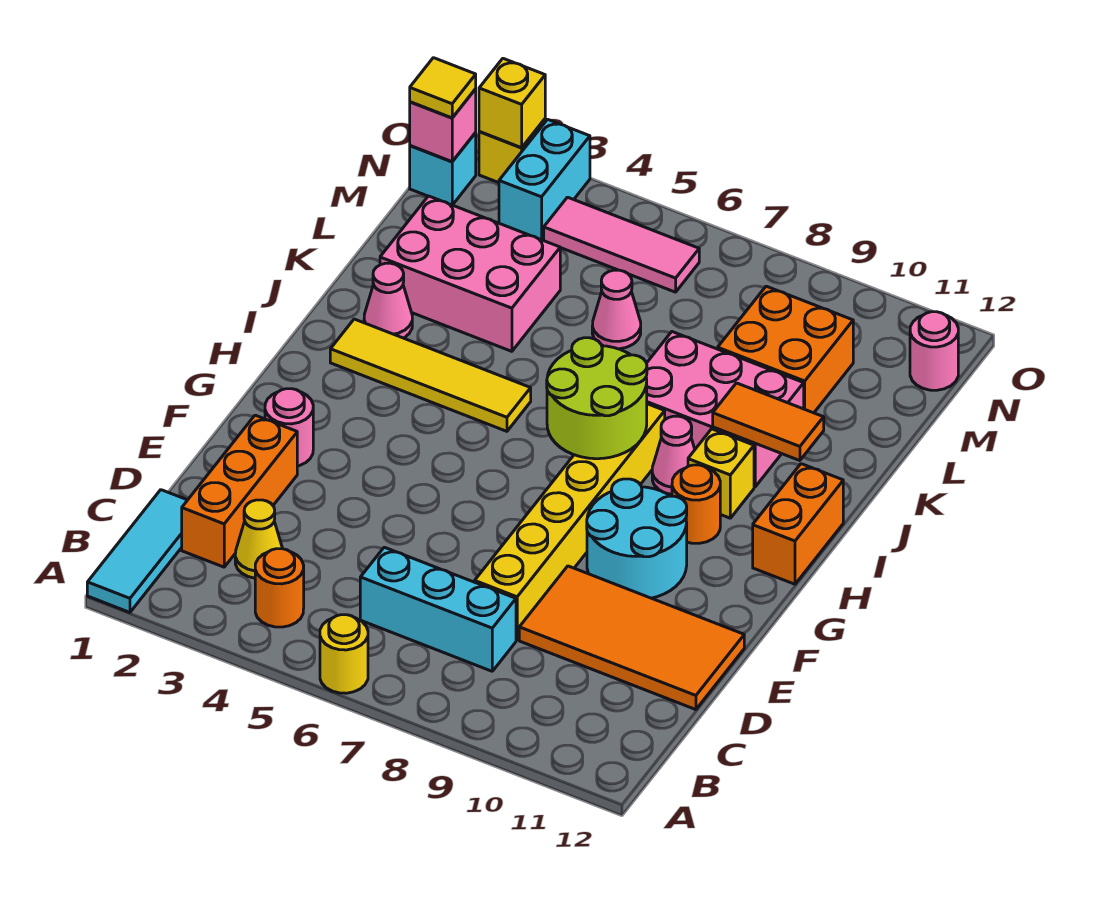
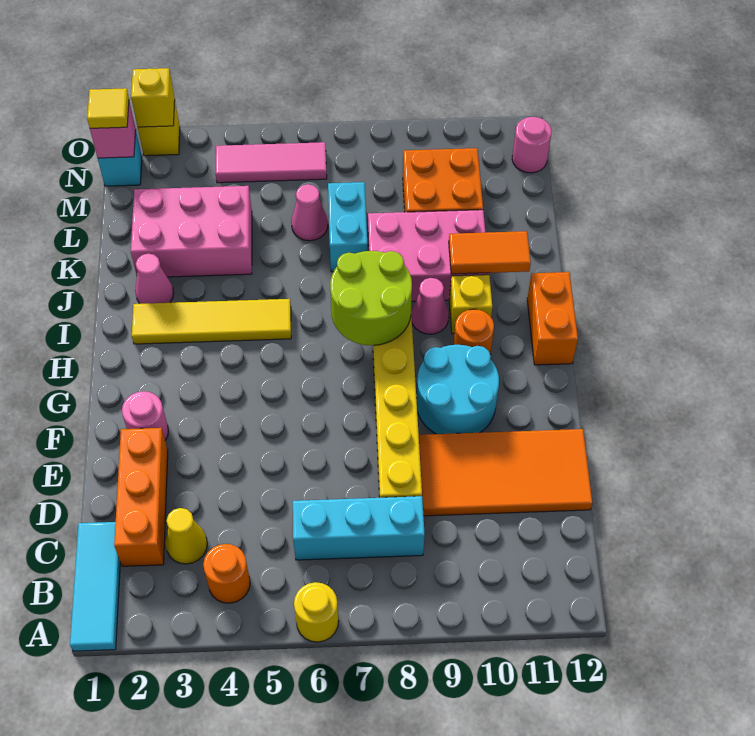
cyan 1x2 brick [499,119,590,240] -> cyan 1x2 brick moved to [328,182,368,272]

